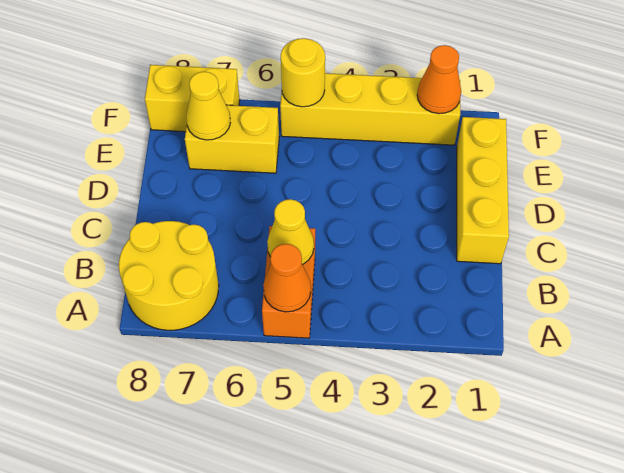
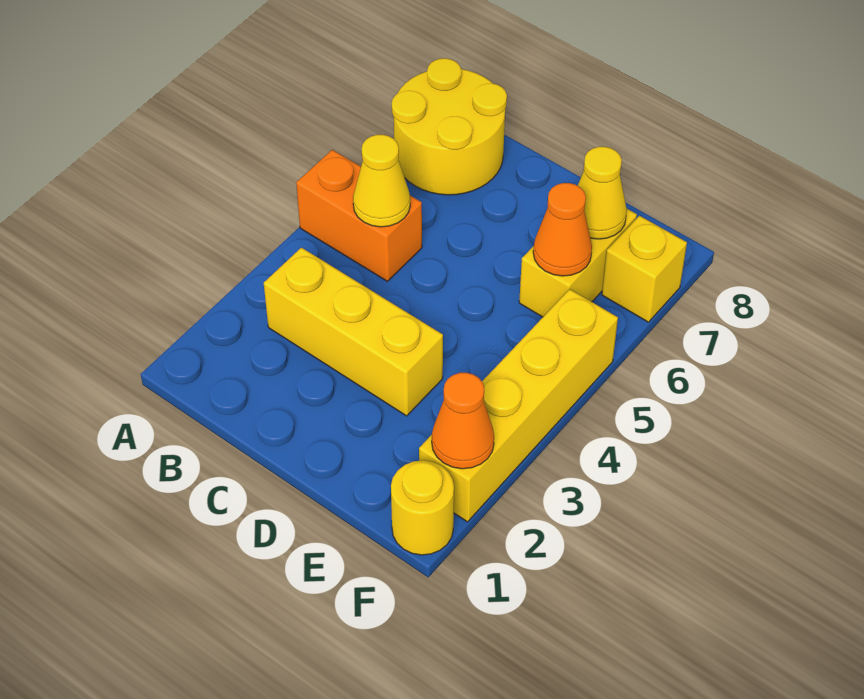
orange 1x1 cone [263,244,311,312] -> orange 1x1 cone moved to [533,183,592,276]
yellow 1x3 brick [457,117,509,264] -> yellow 1x3 brick moved to [264,248,443,416]
yellow 1x1 round brick [281,38,325,107] -> yellow 1x1 round brick moved to [391,460,454,555]
yellow 1x2 brick [145,65,240,132] -> yellow 1x1 brick [602,216,687,322]

